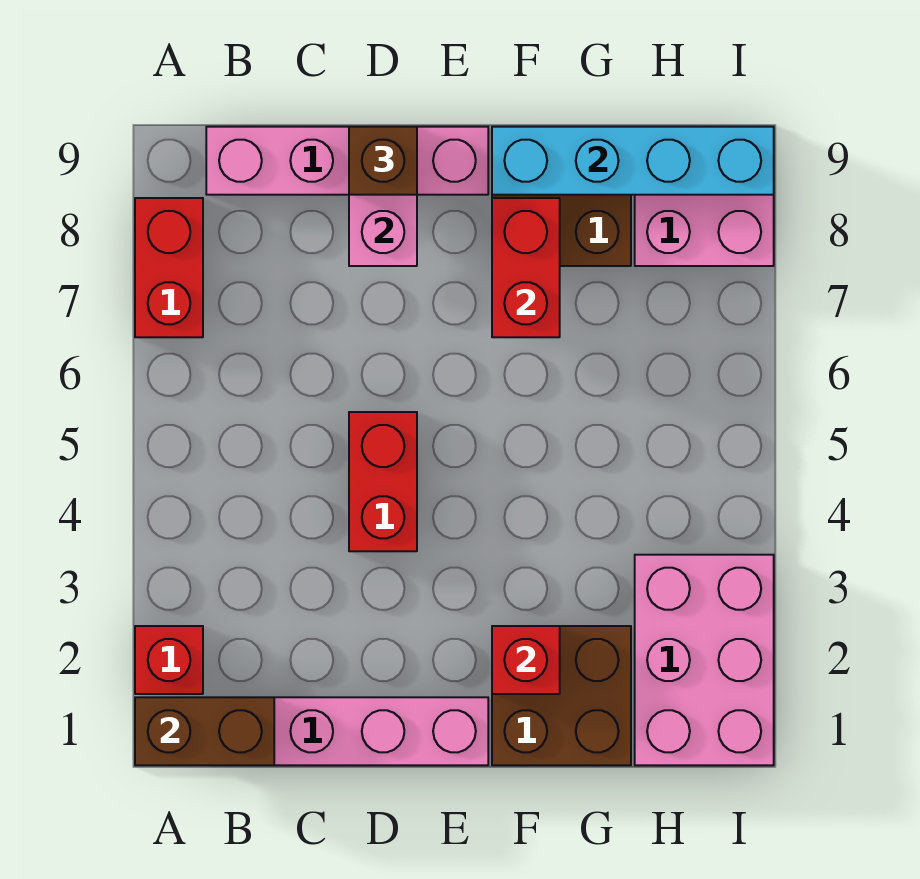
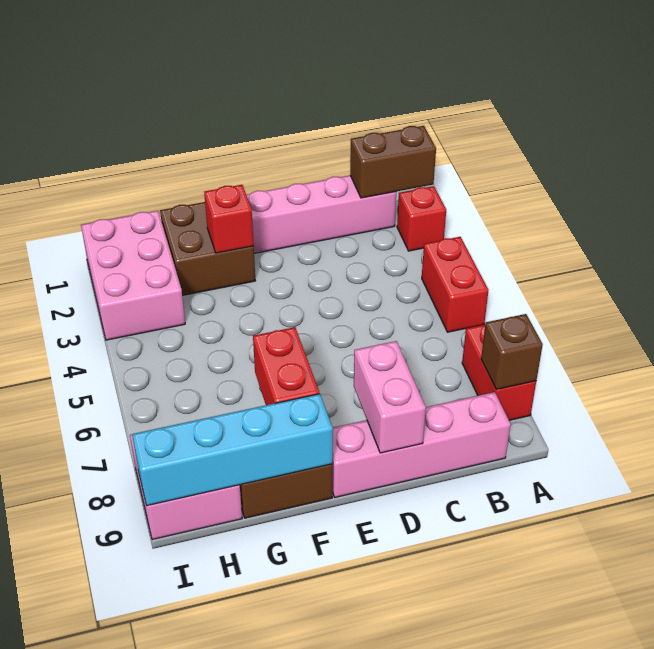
red 1x2 brick [349,412,417,551] -> red 1x2 brick moved to [422,237,488,332]
brown 1x1 brick [349,127,417,195] -> brown 1x1 brick moved to [481,314,543,390]

